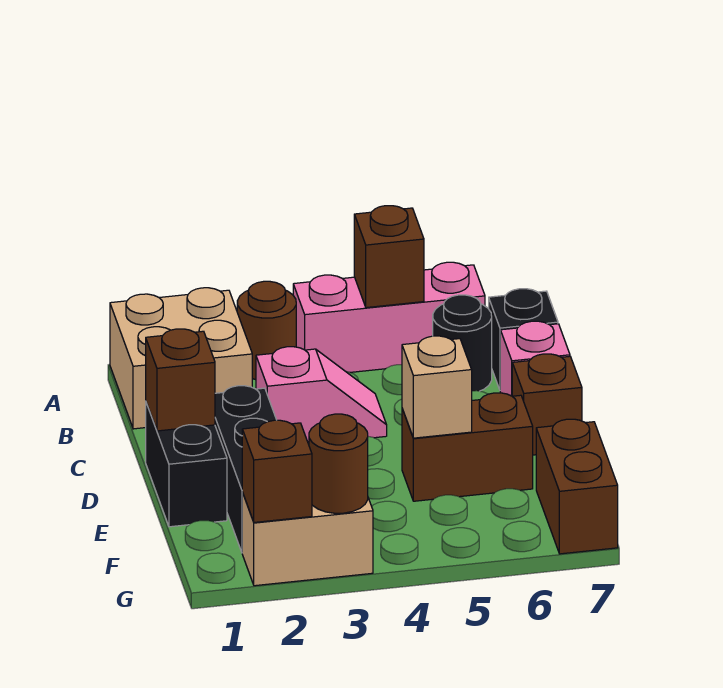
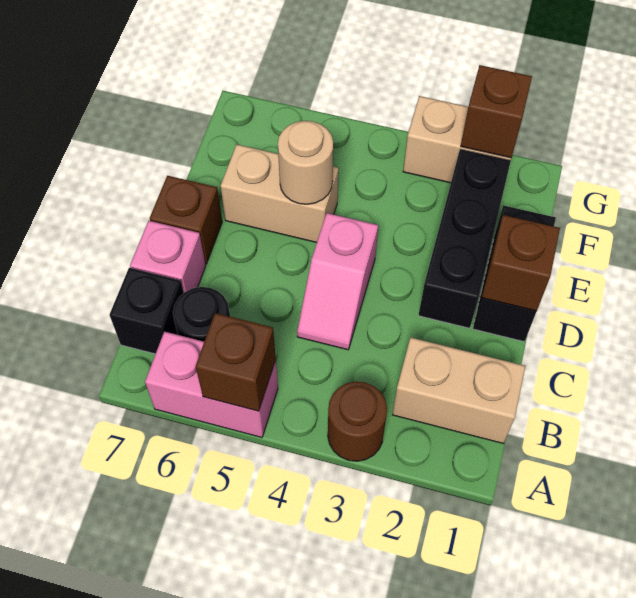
tan 2x2 brick [110,288,252,429] -> tan 1x2 brick [393,337,525,443]
pink 1x3 brick [293,262,485,372] -> pink 1x2 brick [145,332,278,437]
pink 1x2 slope [256,347,387,443] -> pink 1x2 slope turned to [297,213,378,350]
brown 1x2 brick [402,393,533,501] -> tan 1x2 brick [221,144,338,242]
tan 1x1 brick [402,336,472,438] -> tan 1x1 round brick [278,121,333,204]
brown 1x2 brick [536,419,618,554] -> none
brown 1x1 round brick [309,414,368,513] -> none

